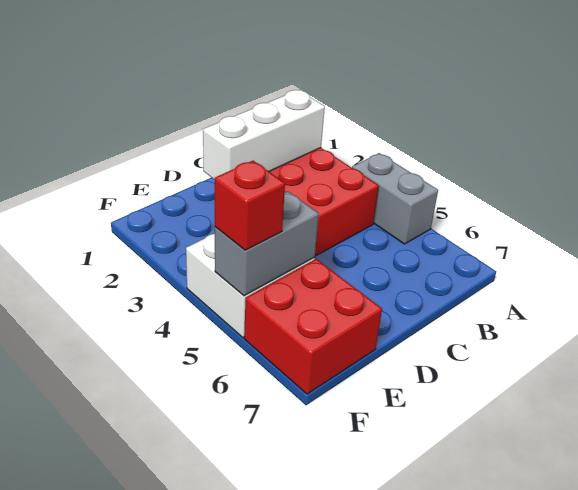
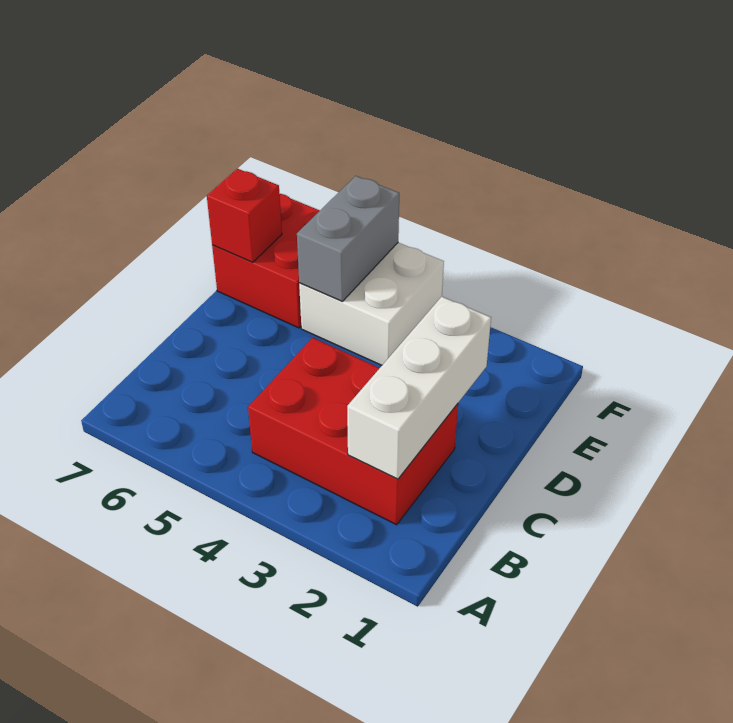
grey 1x2 brick [352,153,438,244] -> none
red 1x1 brick [215,161,285,250] -> red 1x1 brick moved to [207,169,282,263]

